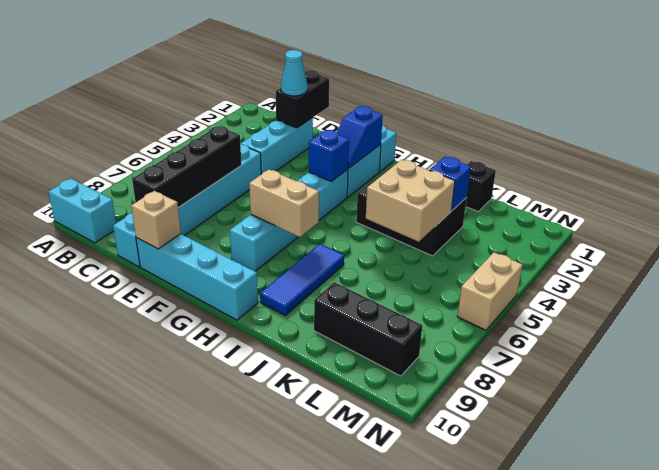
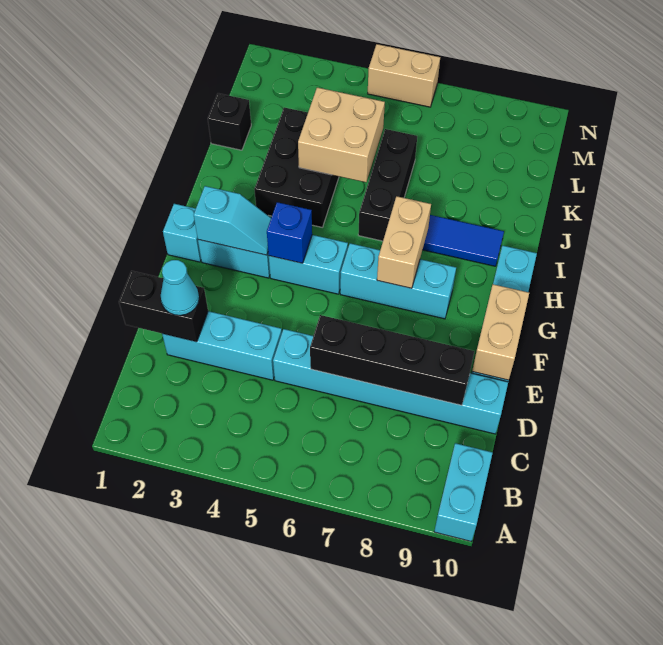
tan 1x1 brick [131,191,181,249] -> tan 1x2 brick [472,284,529,380]
blue 1x2 slope [337,106,383,168] -> cyan 1x2 slope [194,186,271,255]
blue 1x1 brick [429,157,471,211] -> none
black 1x3 brick [314,282,422,376] -> black 1x3 brick moved to [358,129,417,241]

